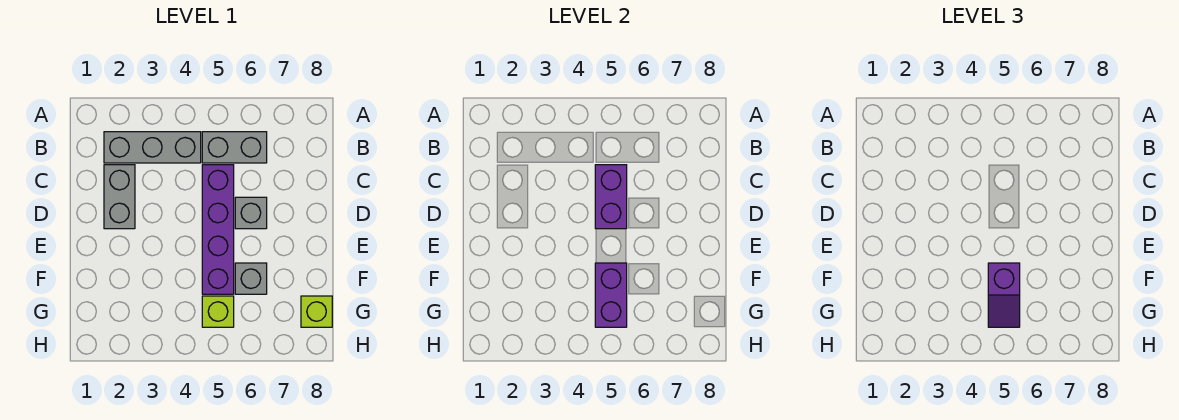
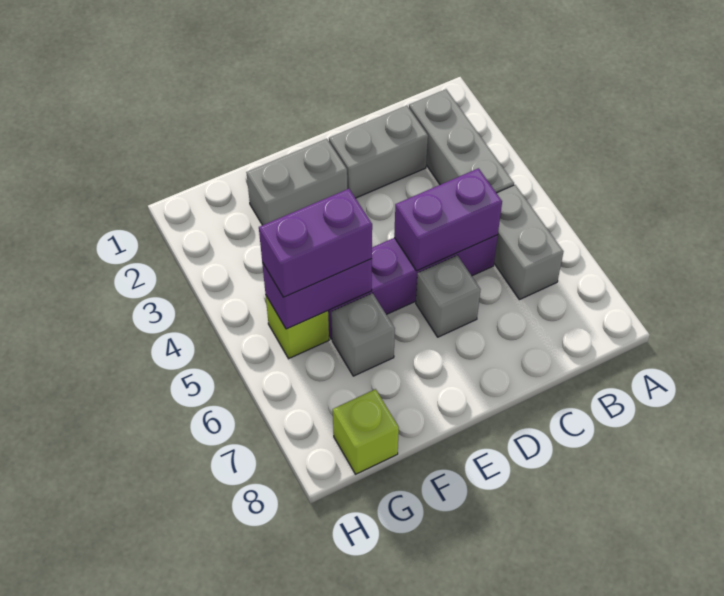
none -> grey 1x2 brick [246,139,347,225]
purple 1x2 slope [988,263,1020,327] -> purple 1x2 brick [259,189,372,297]

